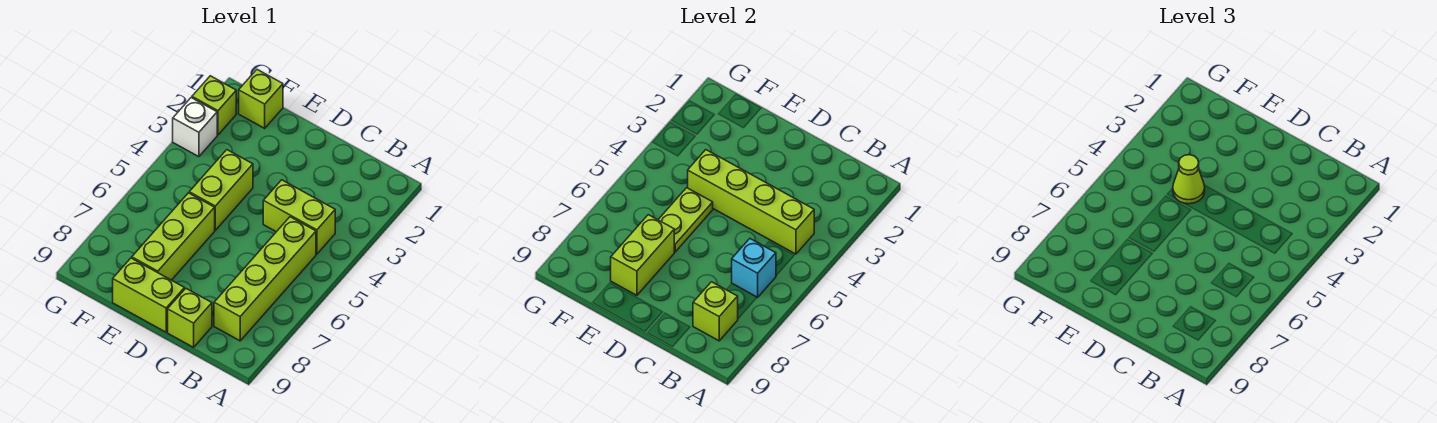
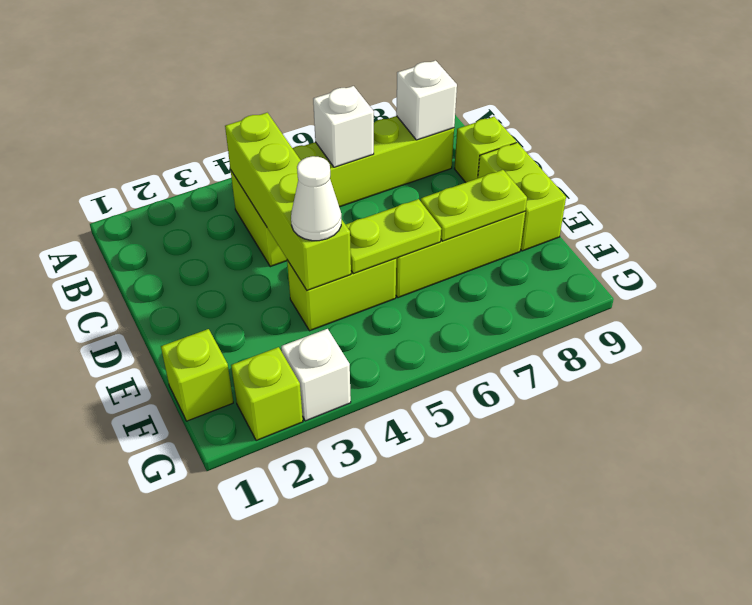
cyan 1x1 brick [732,239,776,298] -> white 1x1 brick [313,86,374,167]
lime 1x1 brick [693,282,738,341] -> white 1x1 brick [396,61,457,140]
lime 1x1 cone [1173,155,1205,204] -> white 1x1 cone [291,156,341,241]
lime 1x2 brick [611,215,674,295] -> lime 1x2 plate [421,170,527,241]

